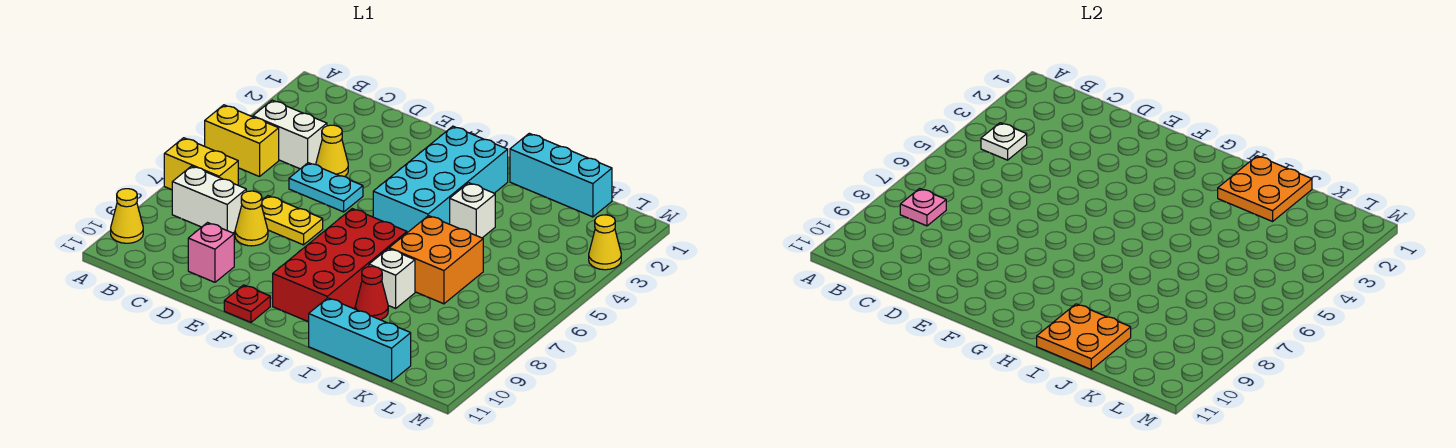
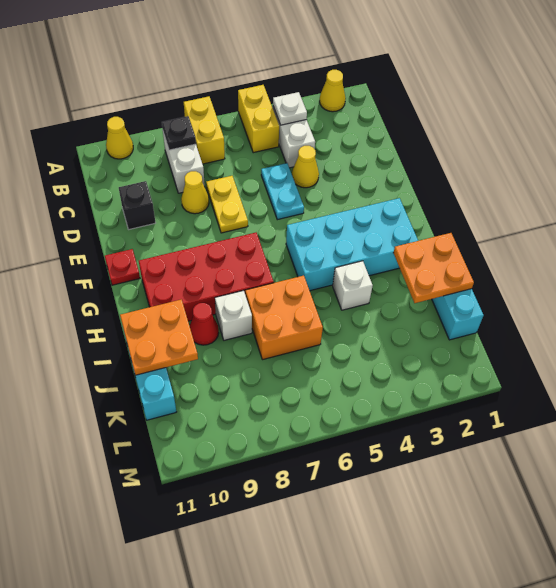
pink 1x1 plate [900,188,946,226] -> black 1x1 plate [162,116,196,150]
pink 1x1 brick [188,223,234,282] -> black 1x1 brick [119,181,156,229]
yellow 1x1 cone [589,215,621,270] -> yellow 1x1 cone moved to [320,70,346,112]

